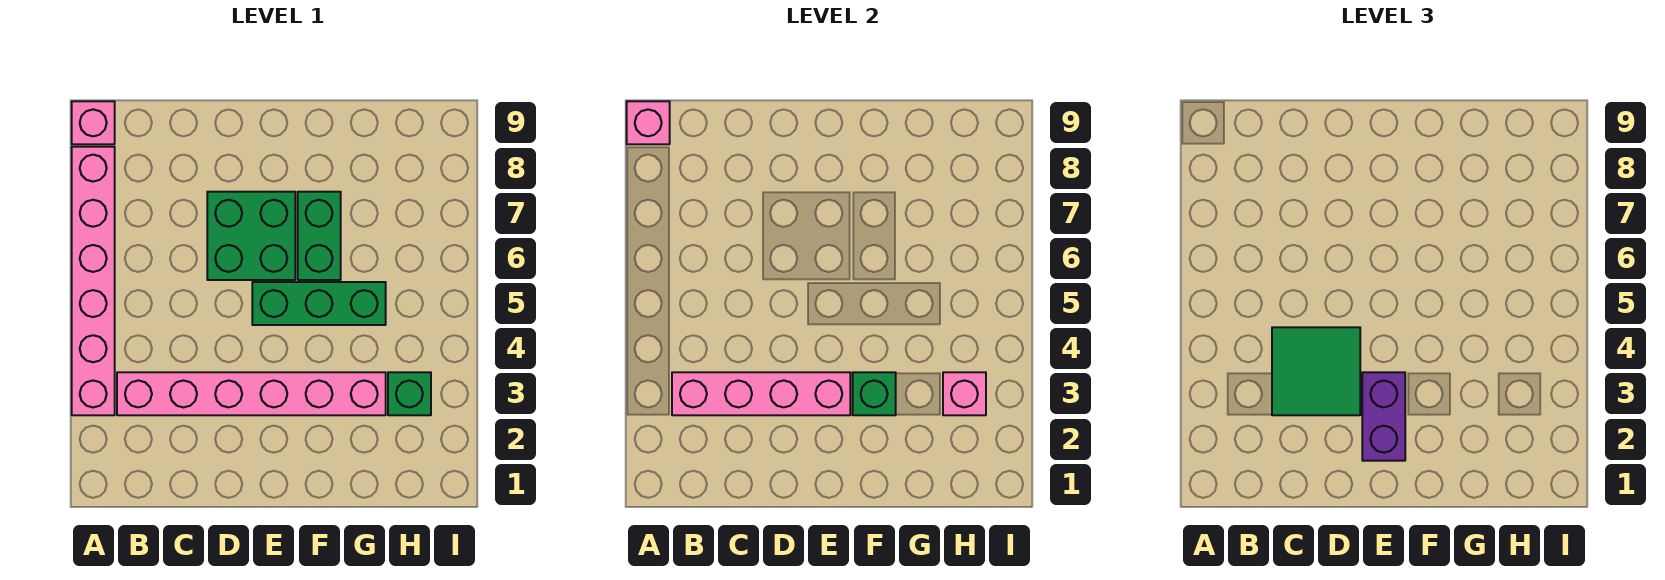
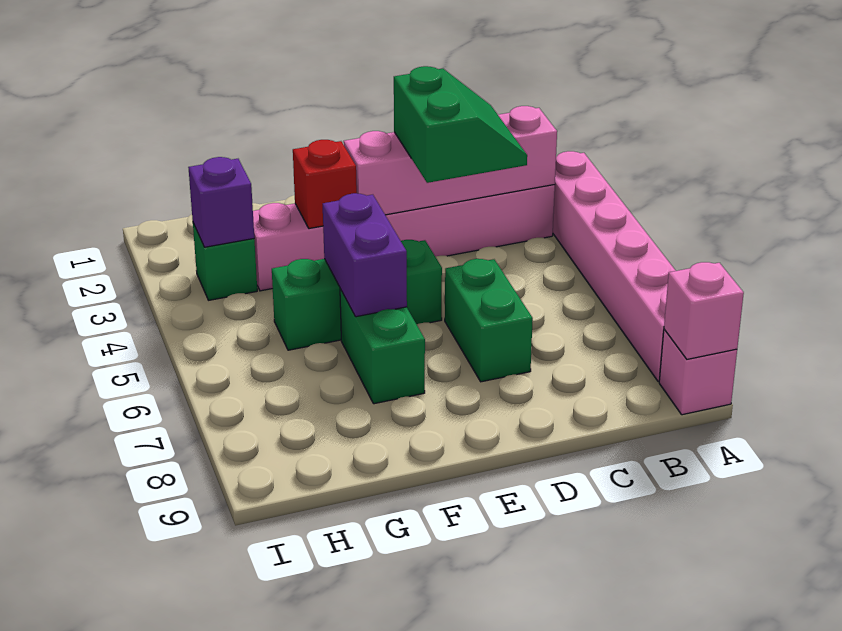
green 2x2 tile [1272,327,1360,415] -> green 2x2 slope [394,66,527,183]
green 2x2 brick [207,192,295,280] -> green 1x2 brick [445,259,533,382]
purple 1x2 brick [1362,372,1405,461] -> purple 1x2 brick moved to [323,193,407,317]
green 1x1 brick [853,372,896,415] -> red 1x1 brick [293,140,357,229]
pink 1x1 brick [943,372,986,415] -> purple 1x1 brick [188,157,254,247]

